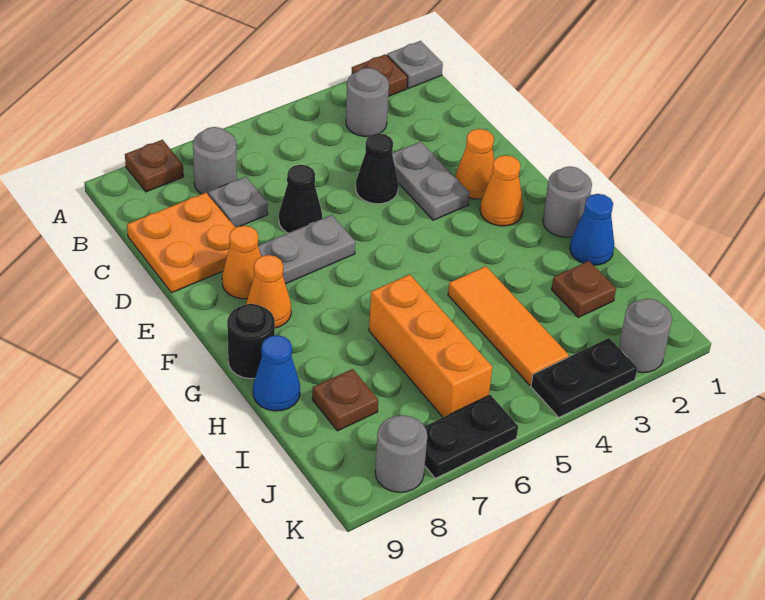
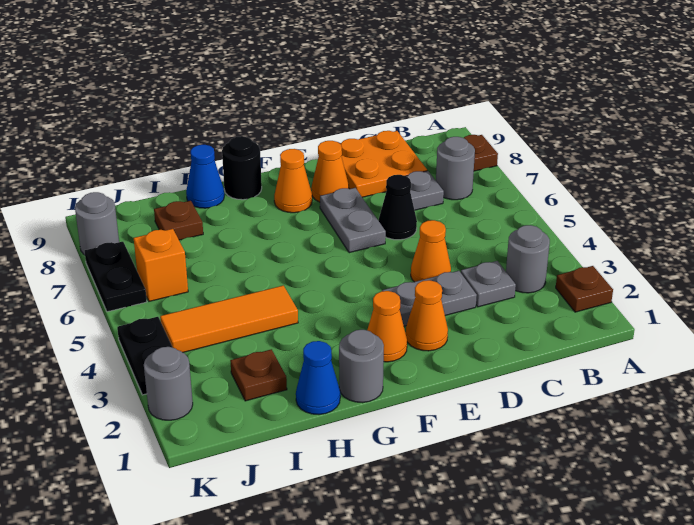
grey 1x1 plate [387,41,443,88] -> grey 1x1 plate moved to [461,261,516,307]
black 1x1 cone [356,133,398,204] -> orange 1x1 cone [411,220,451,282]
orange 1x3 brick [369,275,492,417] -> orange 1x1 brick [134,229,188,301]

